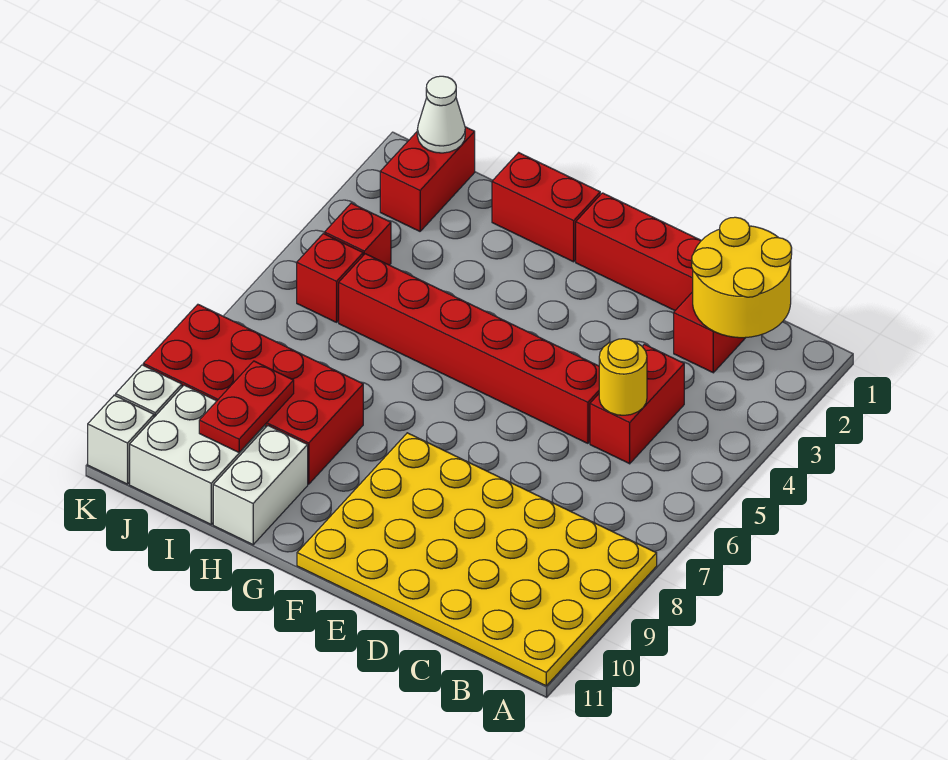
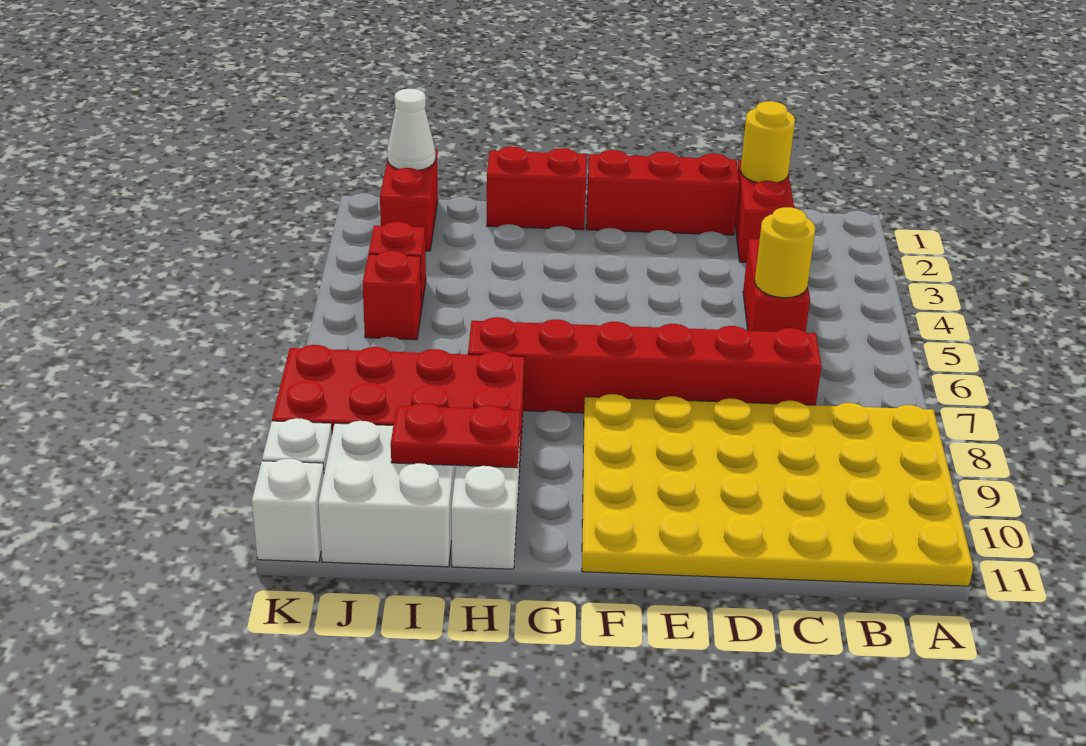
yellow 2x2 round brick [692,217,792,338] -> yellow 1x1 round brick [740,101,795,183]
red 1x6 brick [339,254,599,443] -> red 1x6 brick moved to [468,317,822,413]
red 1x2 plate [199,361,294,452] -> red 1x2 plate turned to [391,403,520,468]

